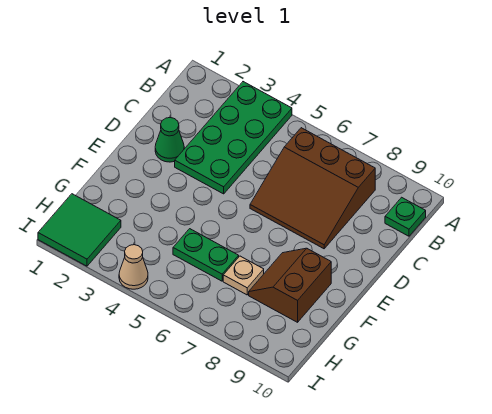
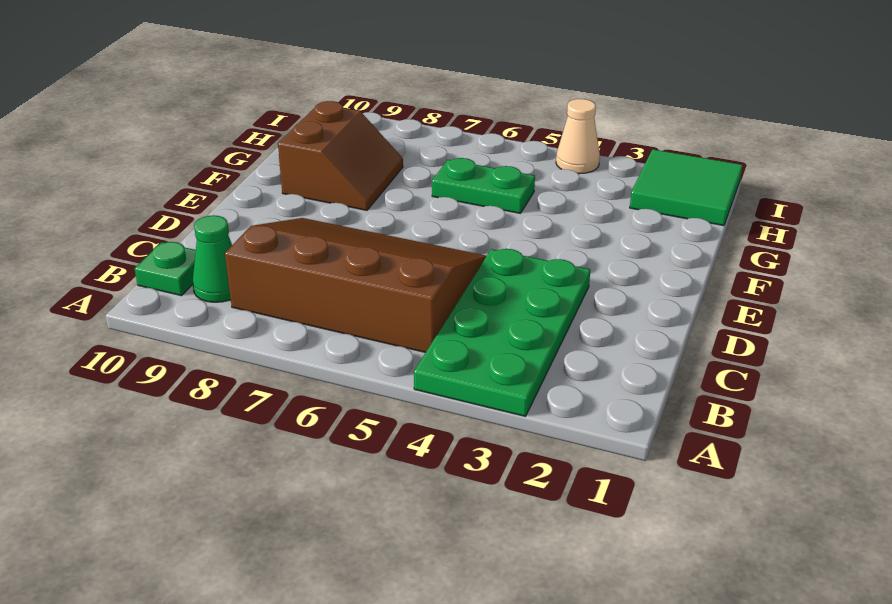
brown 3x3 slope [250,128,375,249] -> brown 3x4 slope [225,218,486,352]
green 1x1 cone [155,118,184,162] -> green 1x1 cone moved to [192,215,232,302]
tan 1x1 plate [223,256,264,295] -> none

